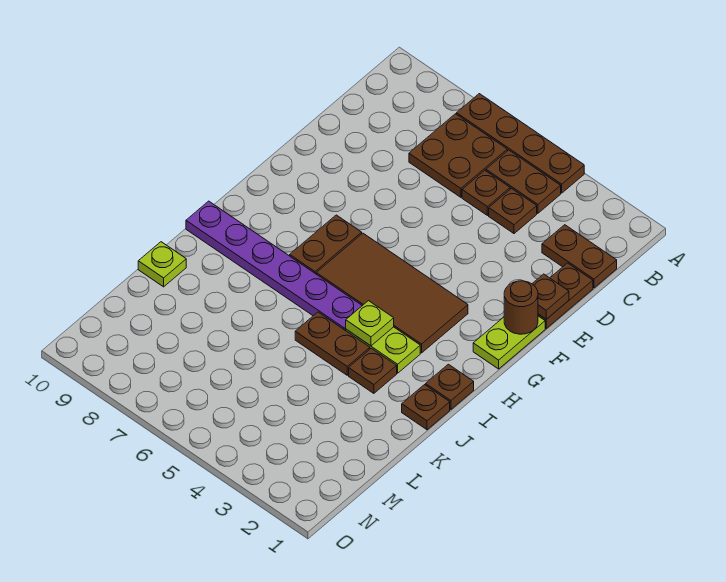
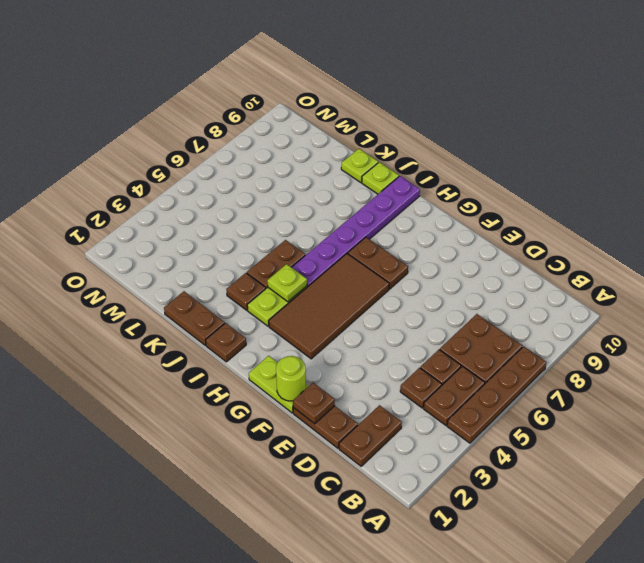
brown 1x1 round brick [504,281,538,334] -> lime 1x1 round brick [276,356,306,401]
brown 1x1 plate [402,385,450,430] -> brown 1x2 plate [164,291,225,345]
none -> lime 1x1 plate [362,162,399,194]

